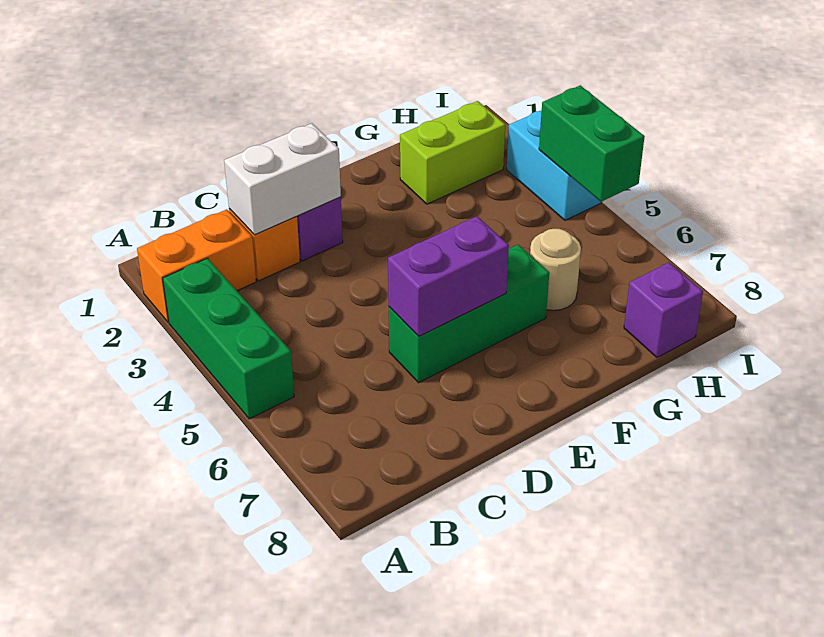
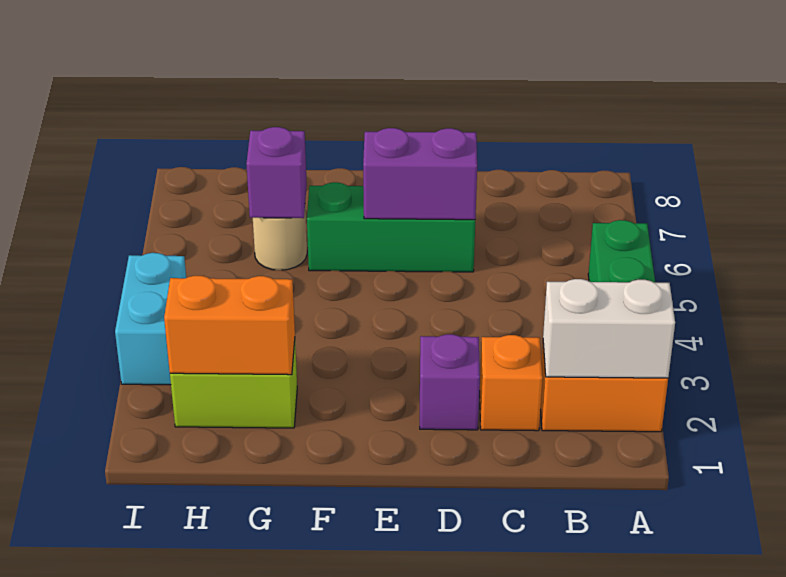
white 1x2 brick [224,123,341,235] -> white 1x2 brick moved to [543,279,675,378]
none -> orange 1x2 brick [164,276,295,375]
purple 1x1 brick [624,262,703,357] -> purple 1x1 brick moved to [246,127,307,218]
green 1x2 brick [539,85,645,202] -> none

